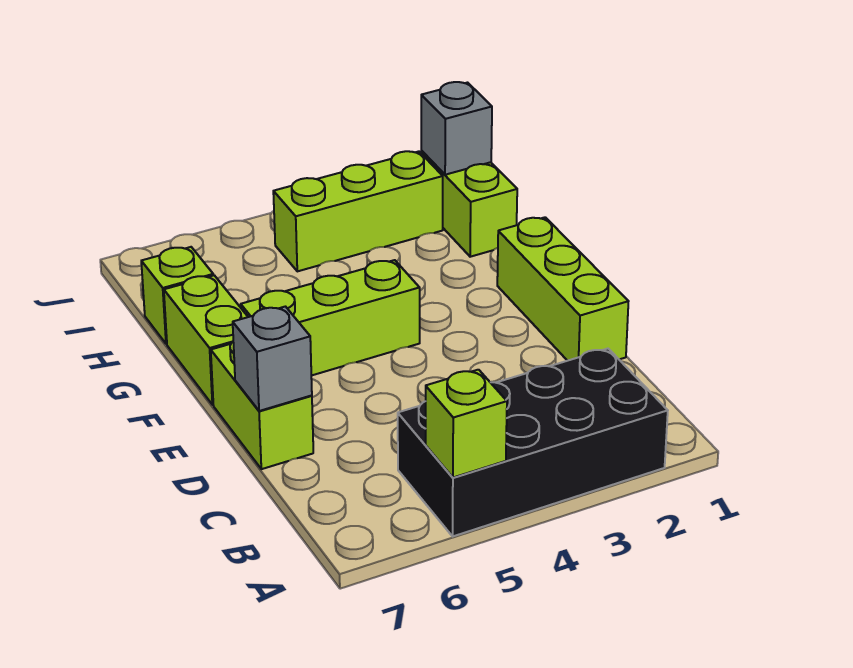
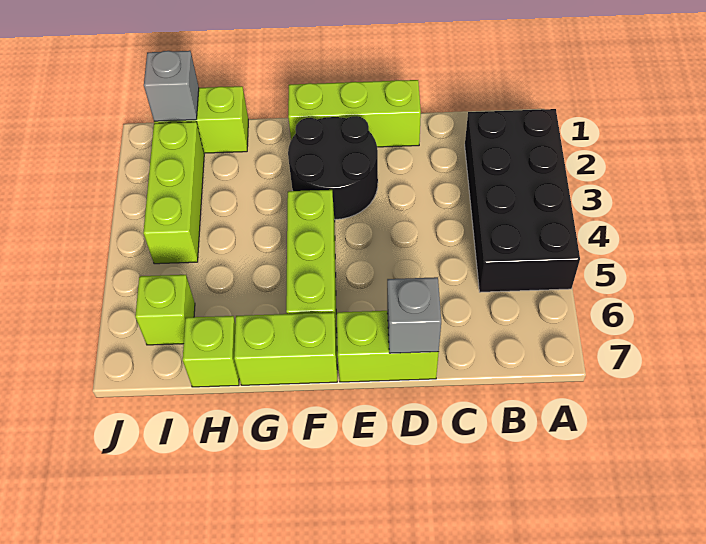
lime 1x1 brick [426,370,507,478] -> lime 1x1 brick moved to [135,275,195,345]
none -> black 2x2 round brick [288,116,378,220]

